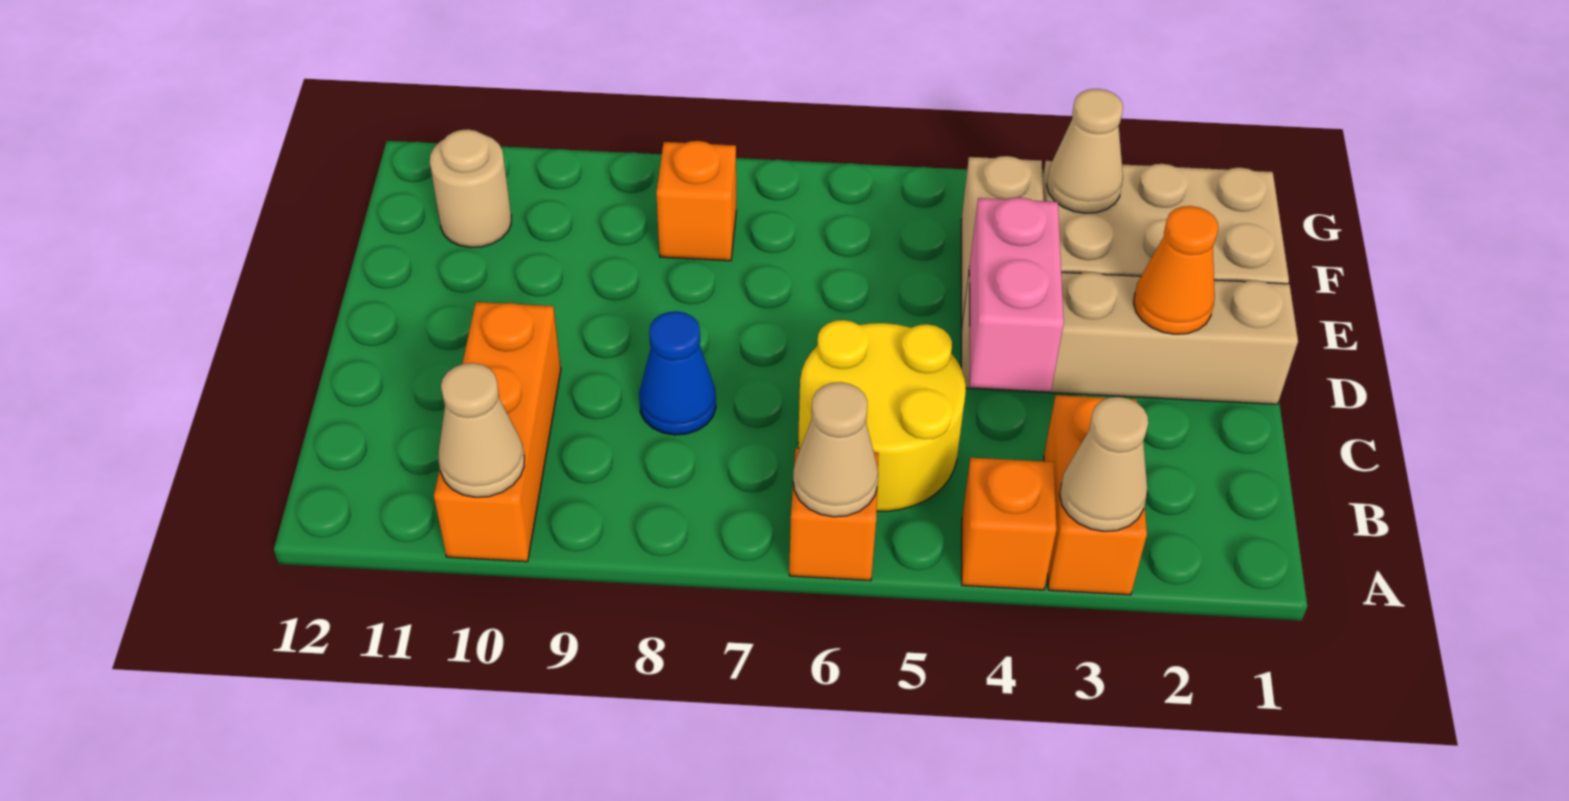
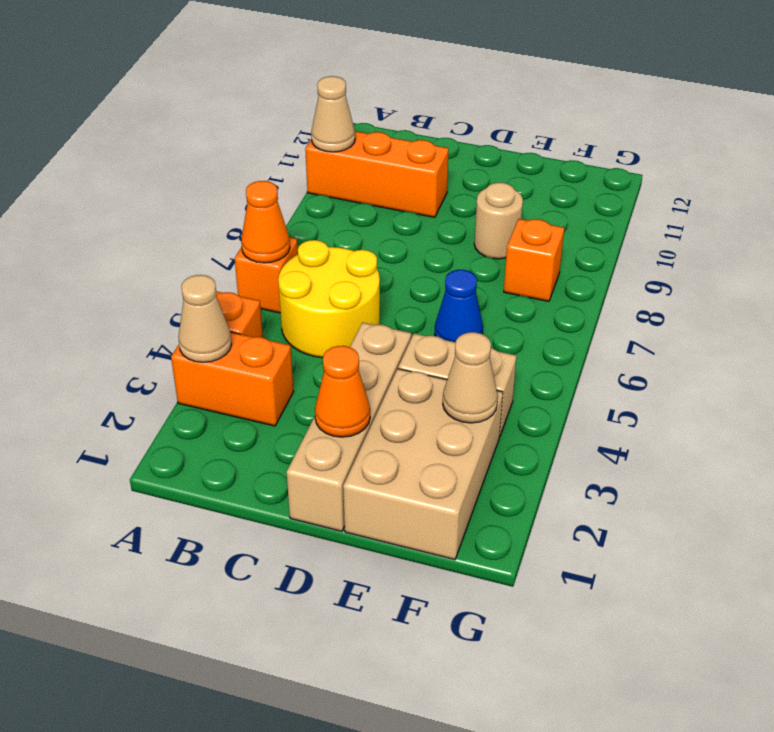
tan 1x1 cone [793,382,878,517] -> orange 1x1 cone [241,181,290,263]
pink 1x2 brick [969,198,1064,391] -> none
blue 1x1 cone [639,311,716,435] -> blue 1x1 cone moved to [435,270,483,342]
tan 1x1 round brick [430,129,511,248] -> tan 1x1 round brick moved to [474,183,523,259]

